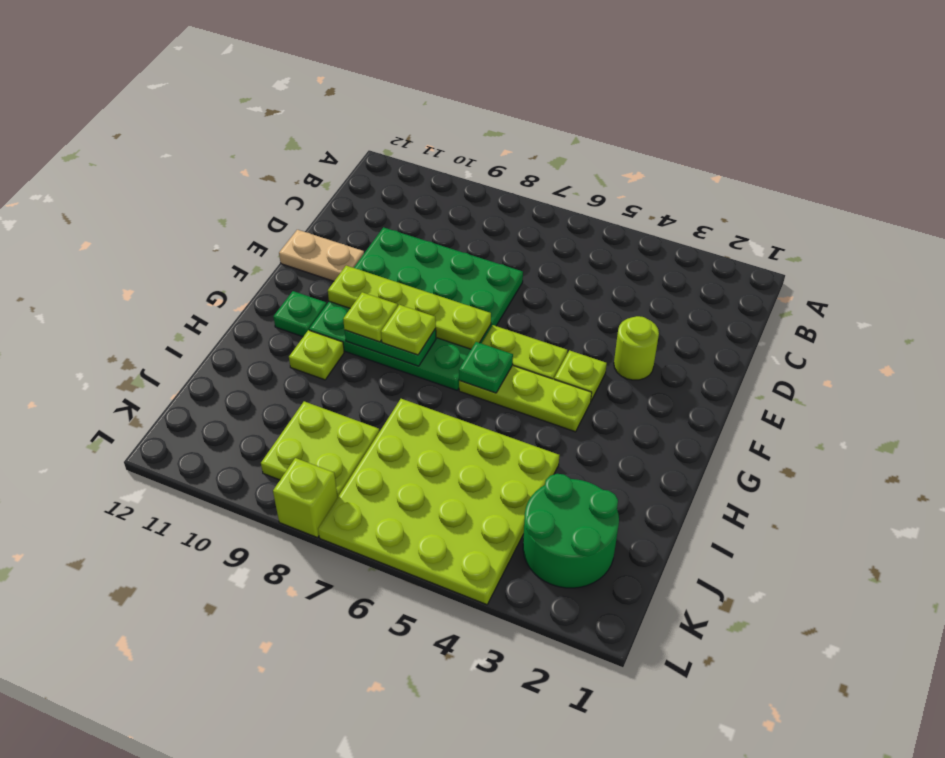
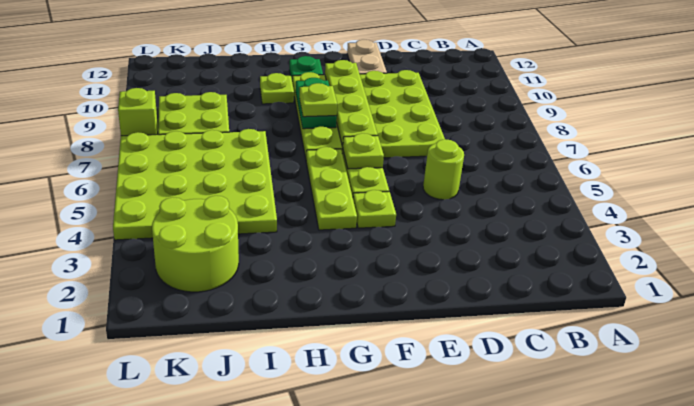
green 4x4 plate [309,227,523,390] -> lime 4x4 plate [292,70,445,158]
lime 1x1 round brick [614,316,659,380] -> lime 1x1 round brick moved to [423,139,464,200]
green 1x1 plate [459,342,513,393] -> none
lime 1x1 plate [343,292,398,342] -> lime 1x1 plate moved to [343,133,384,169]
green 2x2 round brick [523,474,619,588] -> lime 2x2 round brick [152,196,239,292]

